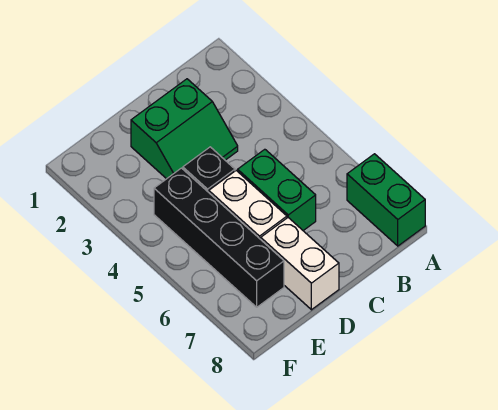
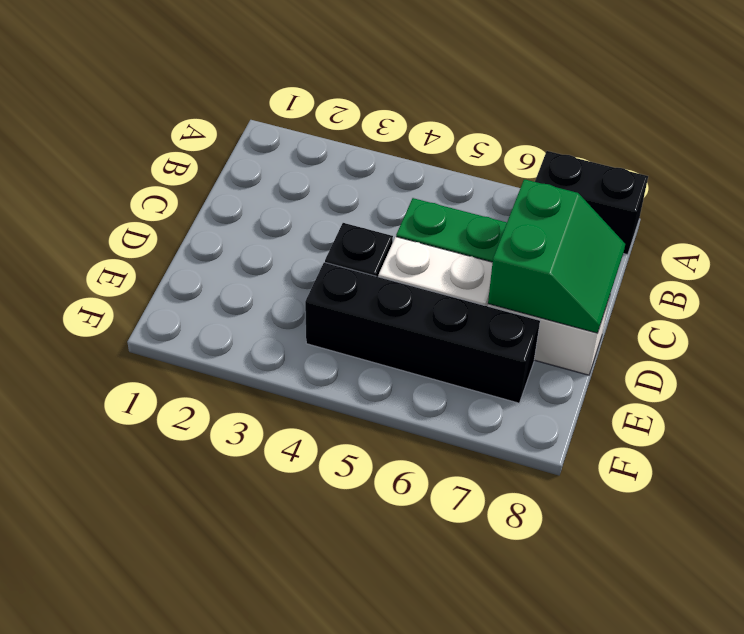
green 1x2 brick [347,154,425,246] -> black 1x2 brick [535,151,648,255]
green 2x2 slope [131,79,238,179] -> green 2x2 slope moved to [488,179,625,333]

